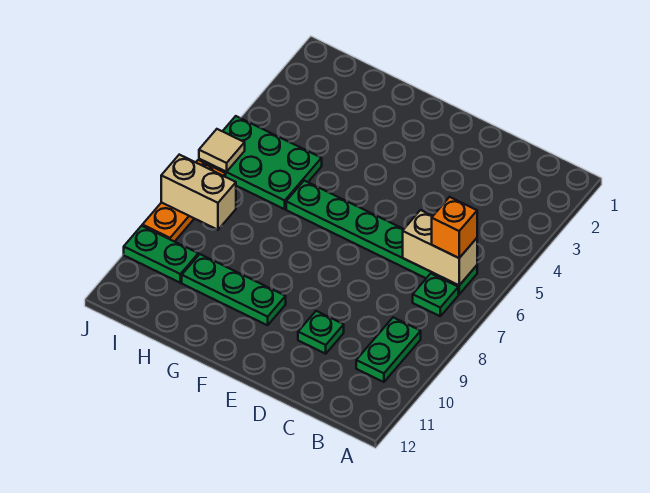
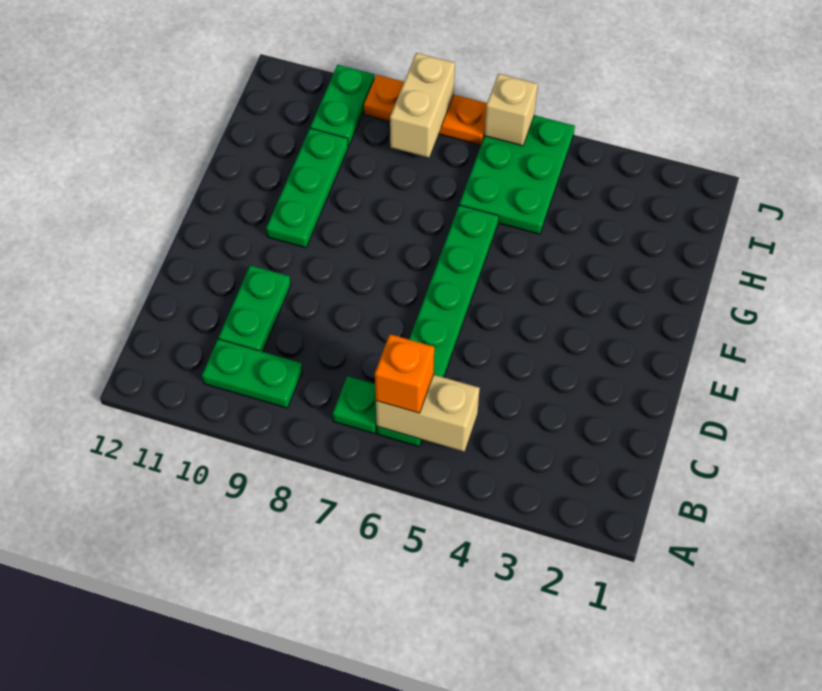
tan 1x2 brick [403,210,477,285] -> tan 1x2 brick turned to [376,375,480,451]
green 1x1 plate [298,311,344,354] -> green 1x2 plate [219,265,291,352]
tan 1x1 tile [199,129,245,172] -> tan 1x1 brick [484,74,538,146]

